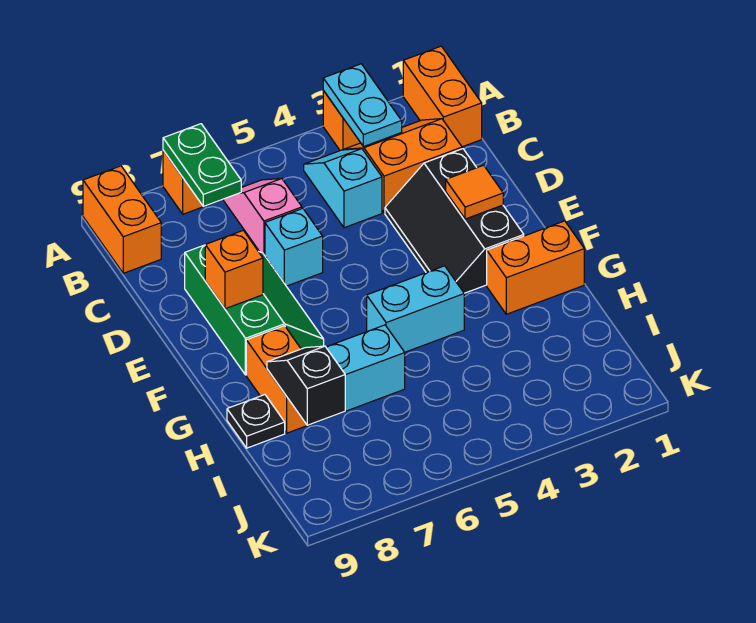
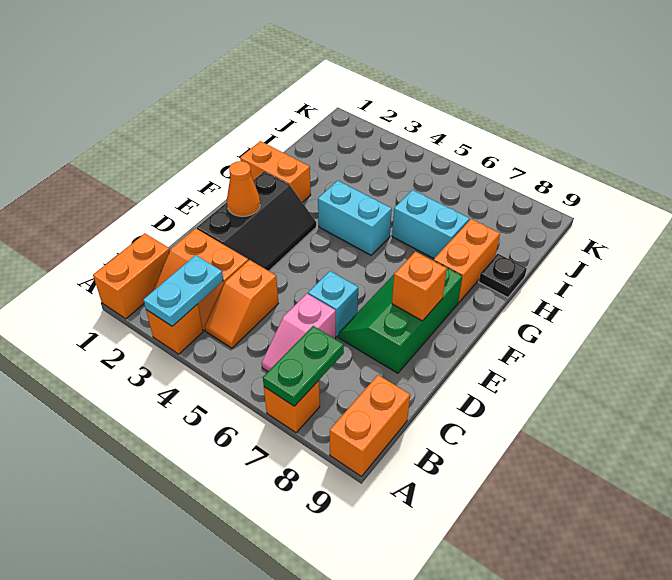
cyan 1x2 slope [304,149,382,228] -> orange 1x2 slope [205,260,278,348]
orange 1x1 tile [446,165,503,219] -> orange 1x1 cone [227,161,260,217]
black 1x2 slope [267,346,345,425] -> none

